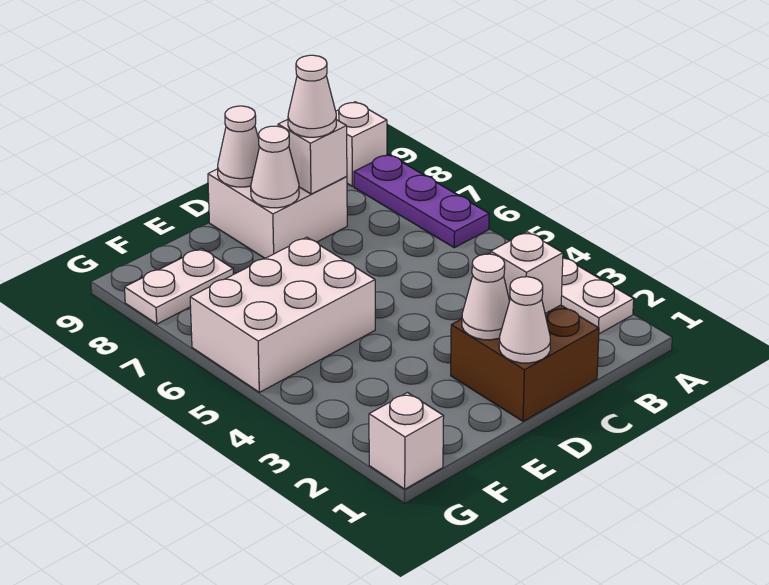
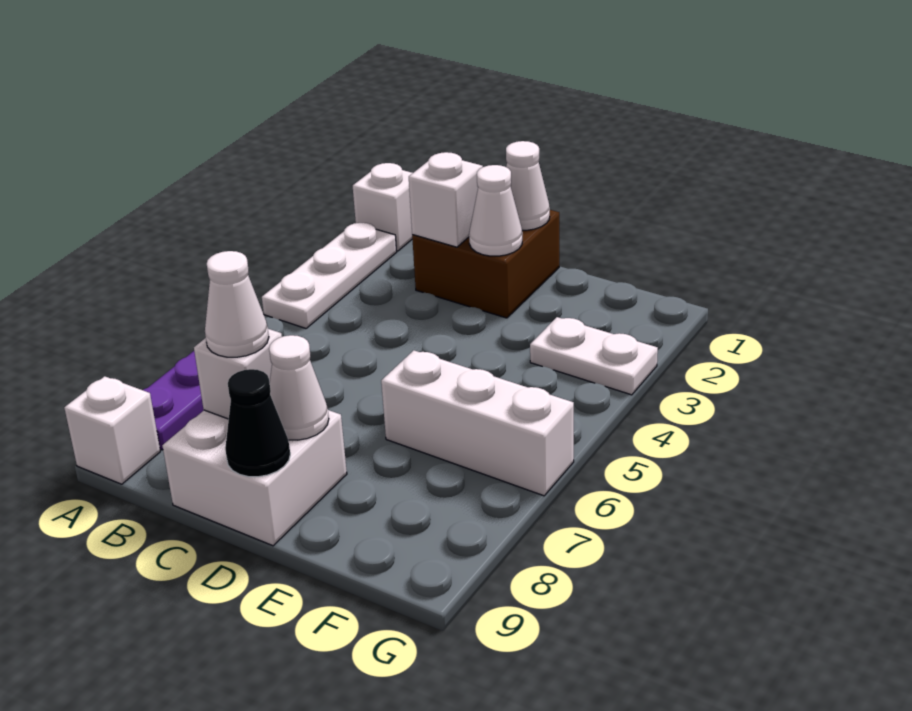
white 1x1 cone [218,106,259,187] -> black 1x1 cone [225,369,290,477]
white 2x3 brick [190,237,375,392] -> white 1x3 brick [381,350,574,496]
white 1x2 plate [125,248,233,324] -> white 1x2 plate moved to [530,317,658,395]
white 1x1 brick [369,393,444,489] -> white 1x1 brick moved to [353,163,412,251]

